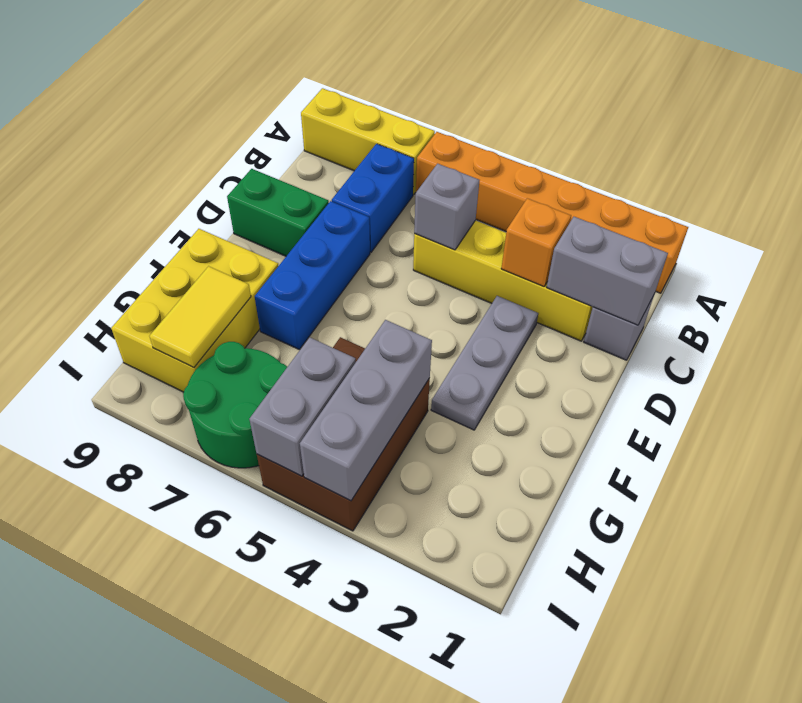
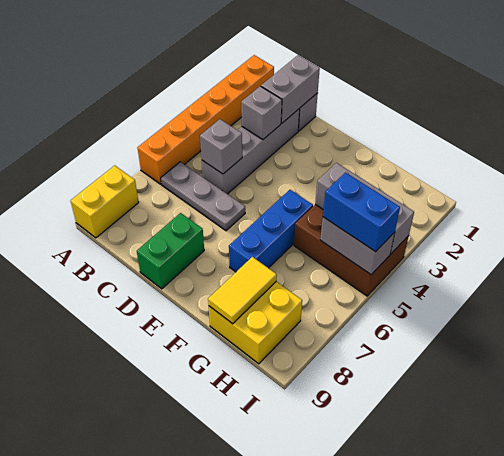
yellow 1x3 brick [301,88,435,195] -> yellow 1x2 brick [70,165,139,238]
blue 1x2 brick [332,144,414,252] -> blue 1x2 brick moved to [323,173,400,252]
yellow 1x4 brick [413,220,593,341] -> grey 1x4 brick [202,109,300,194]
orange 1x1 brick [501,198,571,286] -> grey 1x1 brick [241,86,282,140]
grey 1x3 plate [431,296,538,430] -> grey 1x3 plate moved to [161,162,245,231]
blue 1x3 brick [255,201,370,349] -> blue 1x3 brick turned to [229,190,313,272]
yellow 2x3 brick [111,229,278,392] -> yellow 2x2 brick [209,282,302,364]
yellow 1x2 tile [149,266,251,367] -> yellow 1x2 tile turned to [208,257,277,324]
green 2x2 round brick [183,342,287,468] -> none

